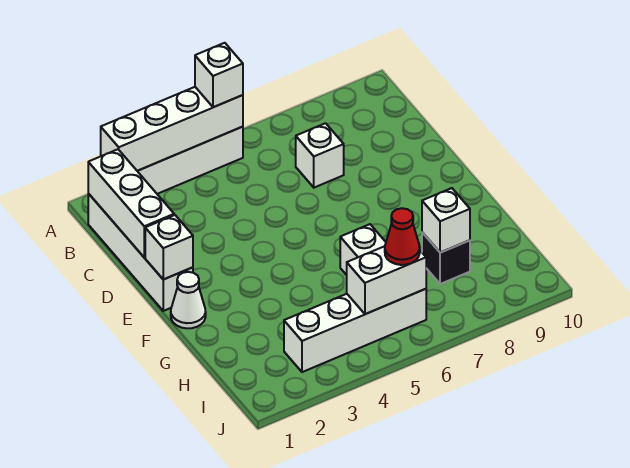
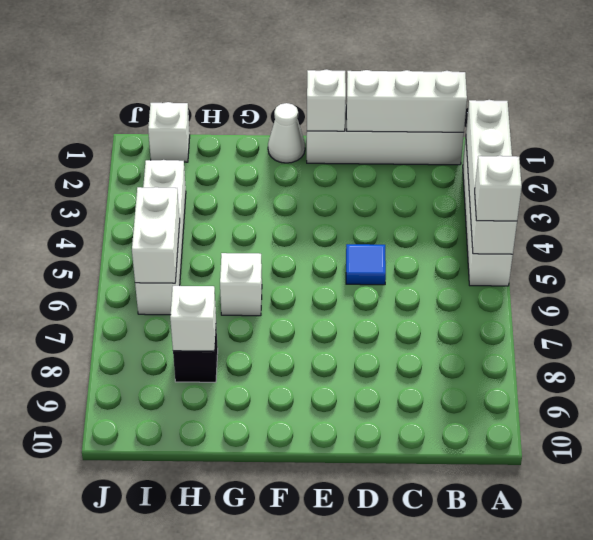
white 1x1 brick [296,123,344,188] -> white 1x1 brick moved to [148,102,190,162]
none -> blue 1x1 tile [346,244,386,285]
red 1x1 cone [385,208,420,265] -> none

